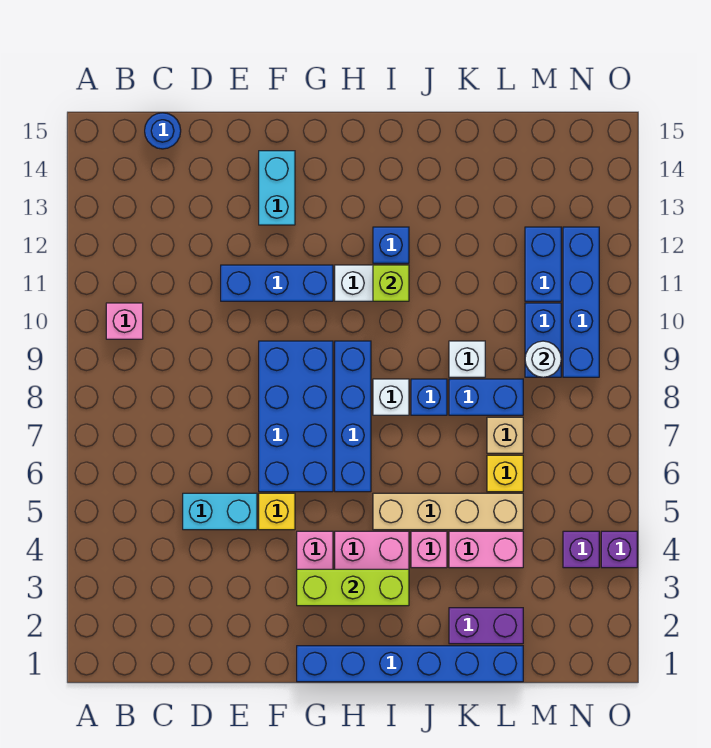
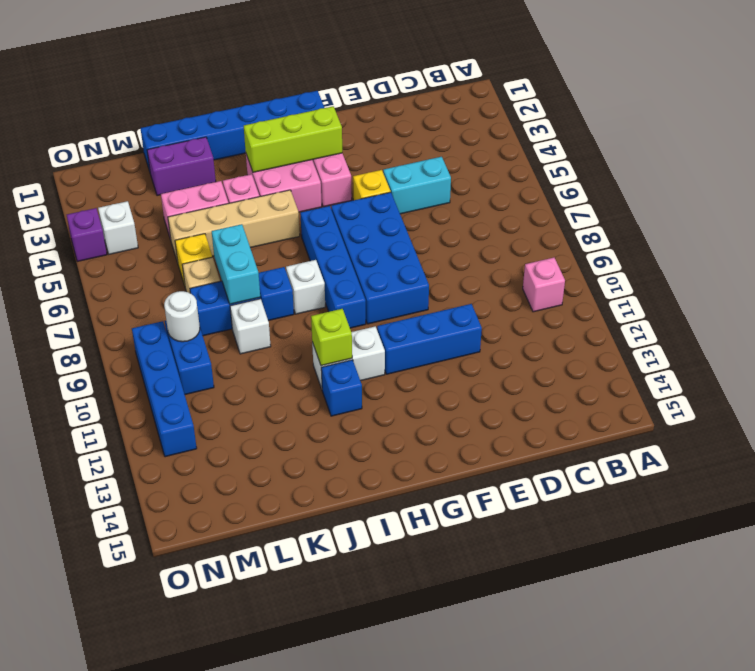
blue 1x1 round brick [145,113,181,149] -> none
cyan 1x2 brick [259,151,295,225] -> cyan 1x2 brick moved to [212,224,260,304]
blue 1x2 brick [525,227,561,301] -> none
purple 1x1 brick [563,531,599,568] -> white 1x1 brick [98,201,138,254]

